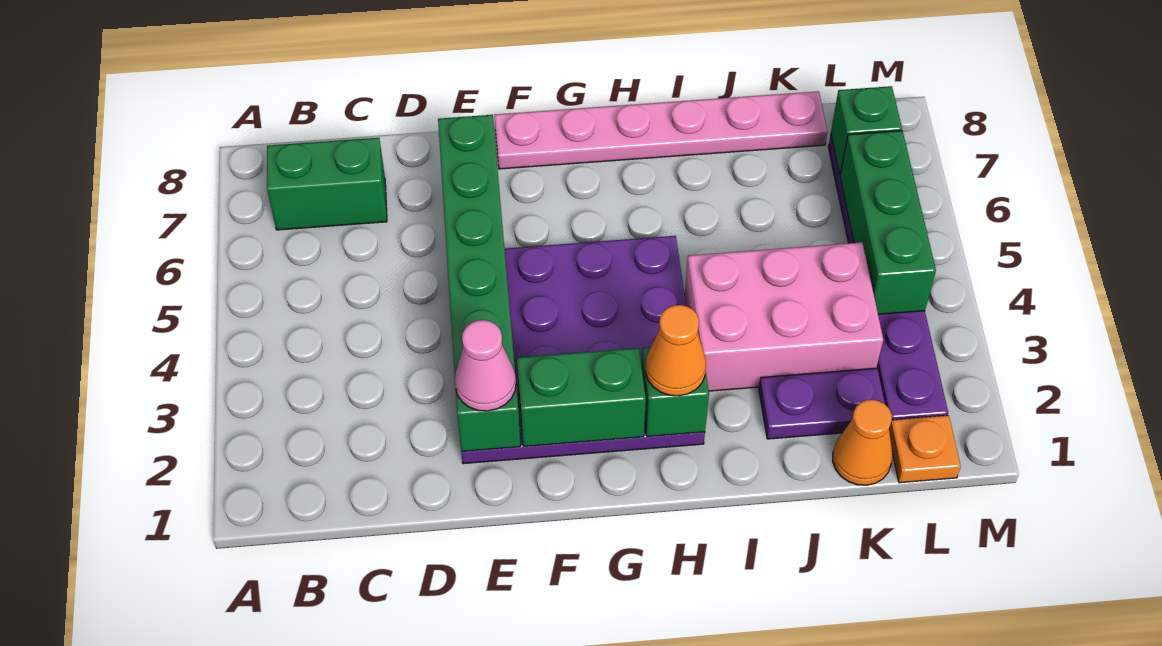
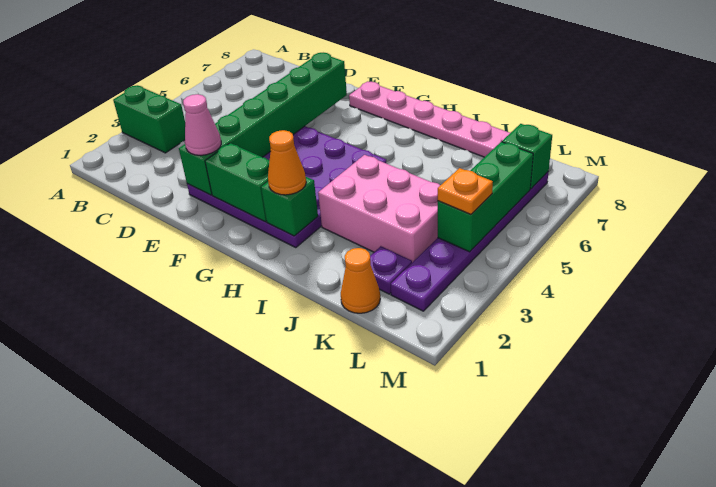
green 1x2 brick [267,138,387,230] -> green 1x2 brick moved to [113,86,185,153]
purple 1x2 plate [759,368,885,439] -> purple 1x1 plate [370,246,412,294]
orange 1x1 plate [889,415,961,483] -> orange 1x1 plate moved to [438,168,493,215]

